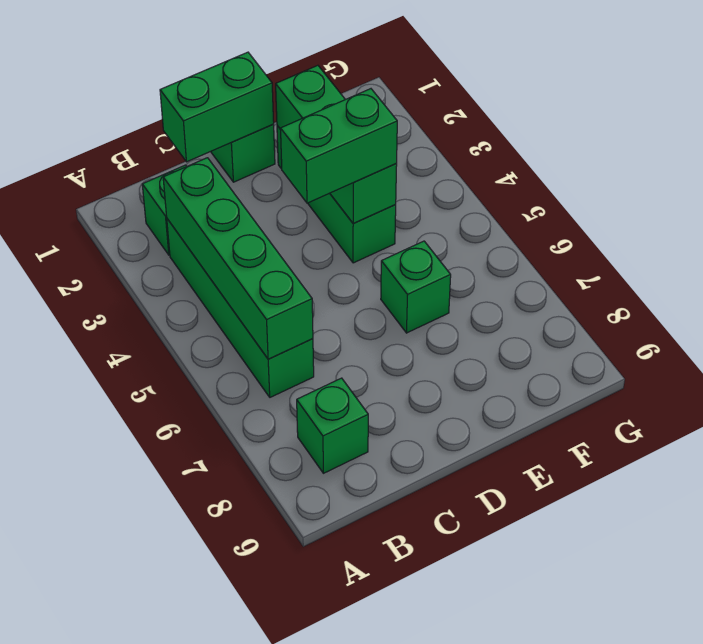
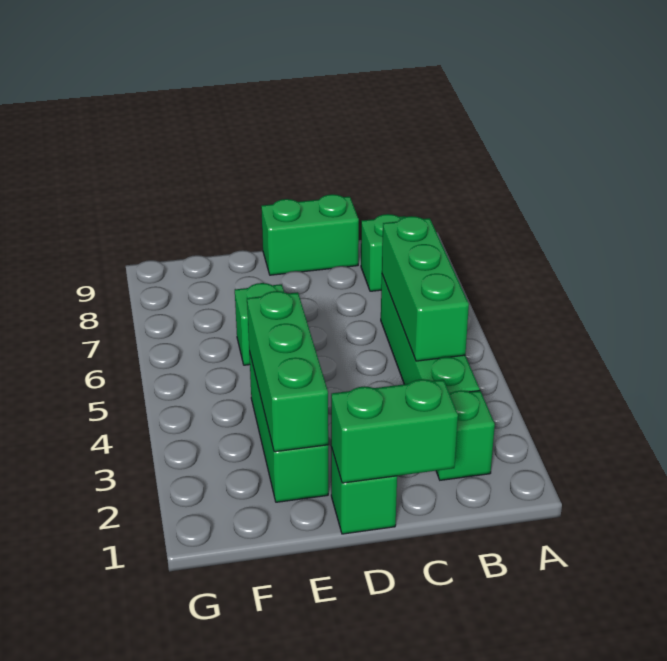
green 1x4 brick [163,158,313,359] -> green 1x3 brick [382,216,469,361]
green 1x2 brick [280,89,397,203] -> green 1x2 brick moved to [261,194,359,275]

